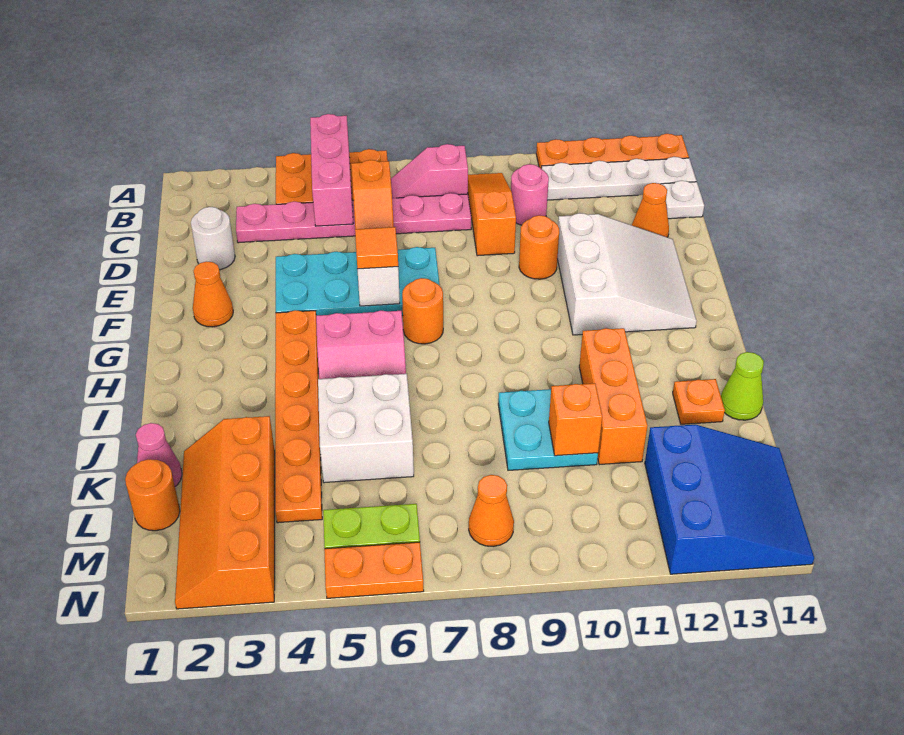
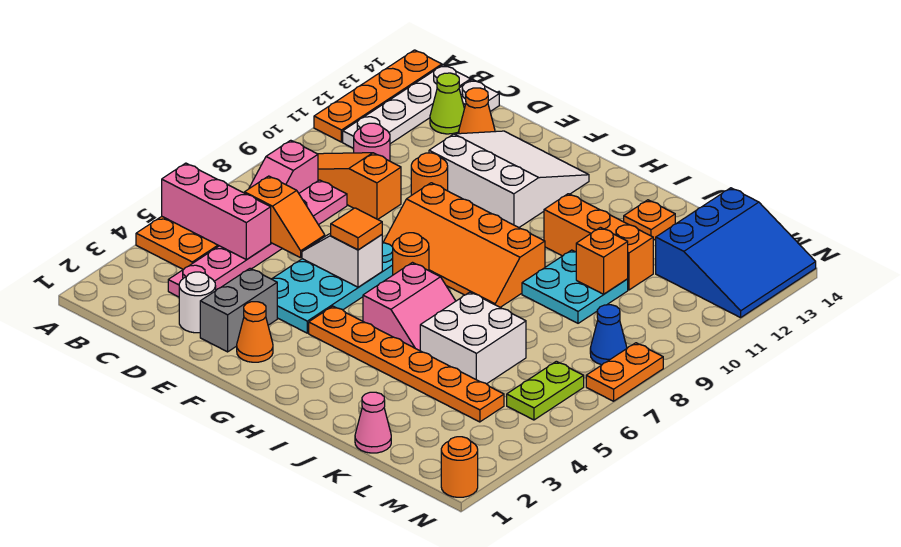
none -> grey 1x2 brick [200,268,277,352]
lime 1x1 cone [721,352,764,420] -> lime 1x1 cone moved to [430,73,464,134]
orange 2x4 slope [175,416,275,609] -> orange 2x4 slope moved to [383,183,545,307]
orange 1x1 round brick [125,459,180,531] -> orange 1x1 round brick moved to [441,437,478,497]
blue 3x3 slope [645,425,814,574] -> blue 3x3 slope turned to [656,188,816,318]
orange 1x1 cone [469,475,514,547] -> blue 1x1 cone [590,305,627,365]
orange 1x2 plate [324,542,424,598] -> orange 1x2 plate moved to [586,343,663,401]

